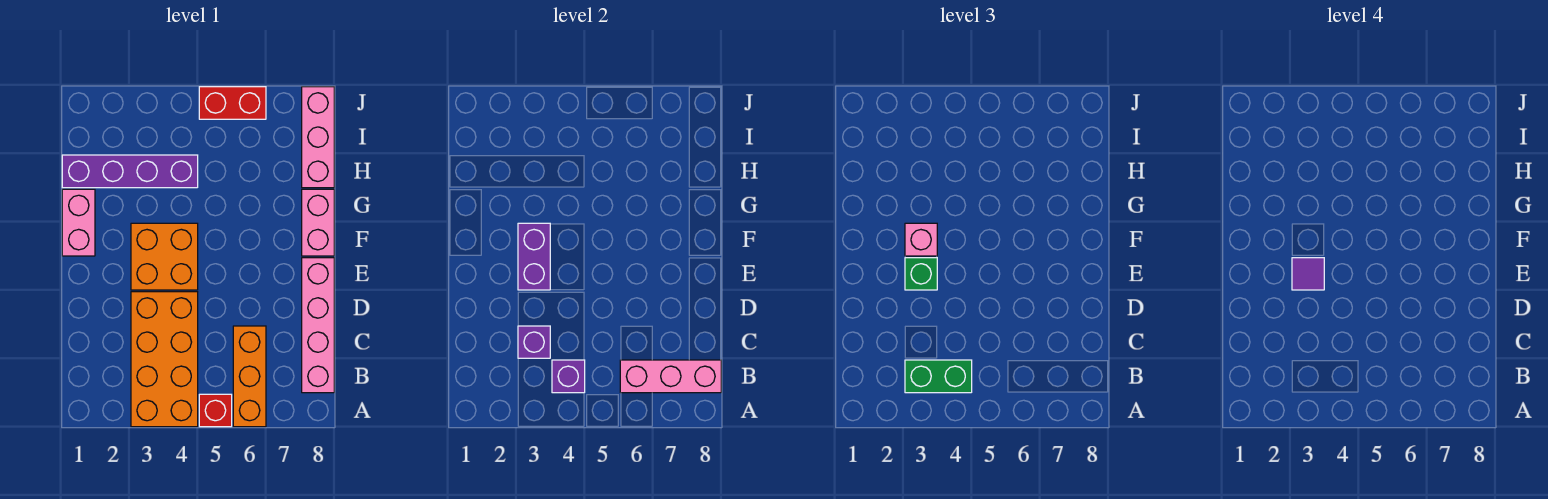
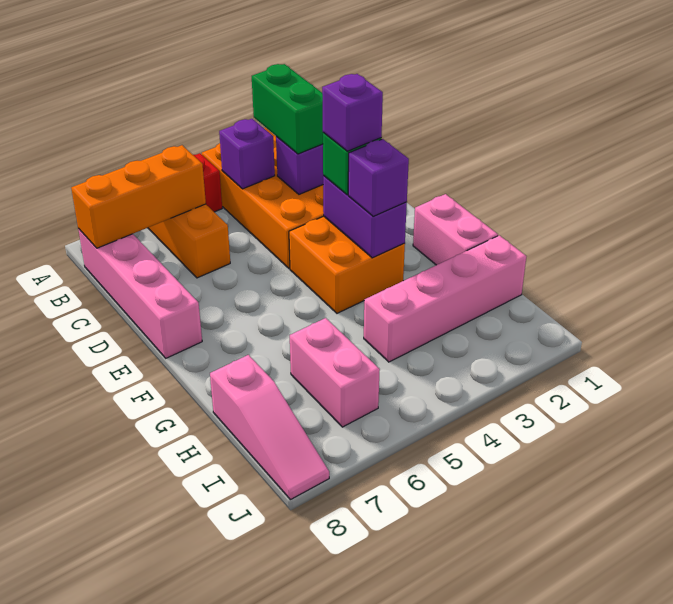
green 1x2 brick [905,360,972,393] -> green 1x2 brick turned to [252,64,323,154]
pink 1x3 brick [620,360,721,393] -> orange 1x3 brick [71,145,206,248]
purple 1x1 tile [1292,258,1324,290] -> purple 1x1 brick [322,74,383,151]
pink 1x1 brick [905,223,937,256] -> purple 1x1 brick [348,139,409,216]
pink 1x2 brick [302,189,334,256] -> pink 1x2 brick moved to [290,318,380,427]
purple 1x4 brick [62,155,198,188] -> pink 1x4 brick [364,235,526,362]
pink 1x3 brick [302,87,334,188] -> pink 1x3 slope [210,355,329,500]
red 1x2 brick [199,87,266,119] -> none

